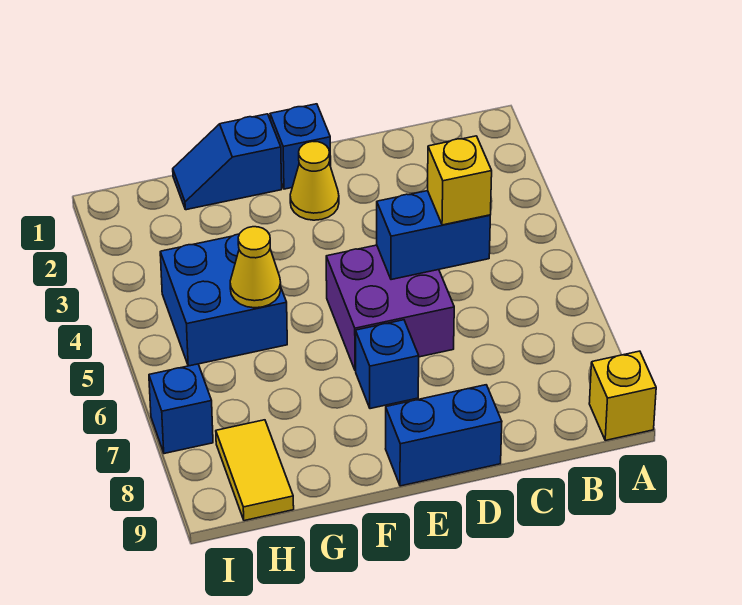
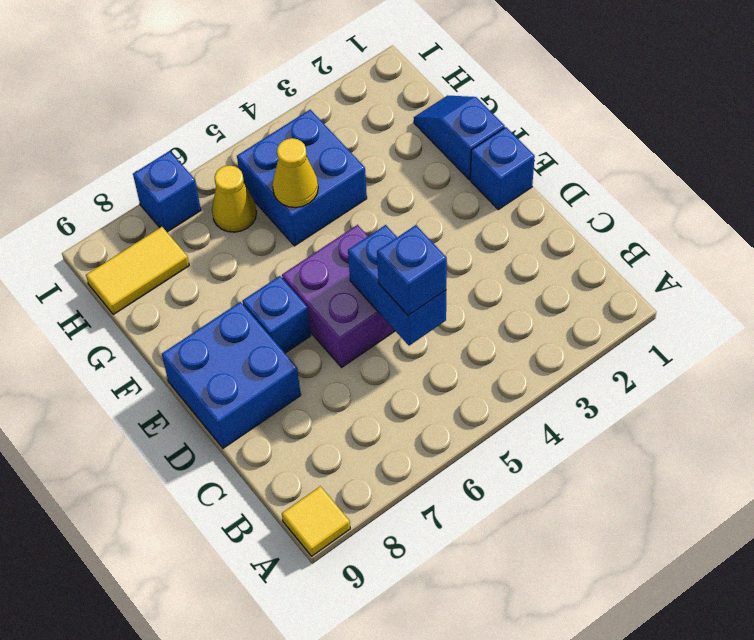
yellow 1x1 brick [589,351,656,440] -> yellow 1x1 tile [282,486,350,556]
yellow 1x1 brick [428,136,492,225] -> blue 1x1 brick [377,225,447,316]
blue 1x2 brick [386,385,502,486] -> blue 2x2 brick [162,302,301,448]
yellow 1x1 cone [290,141,339,220] -> yellow 1x1 cone moved to [212,165,257,232]

